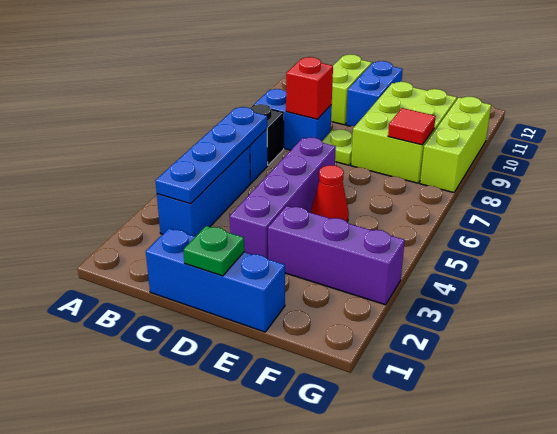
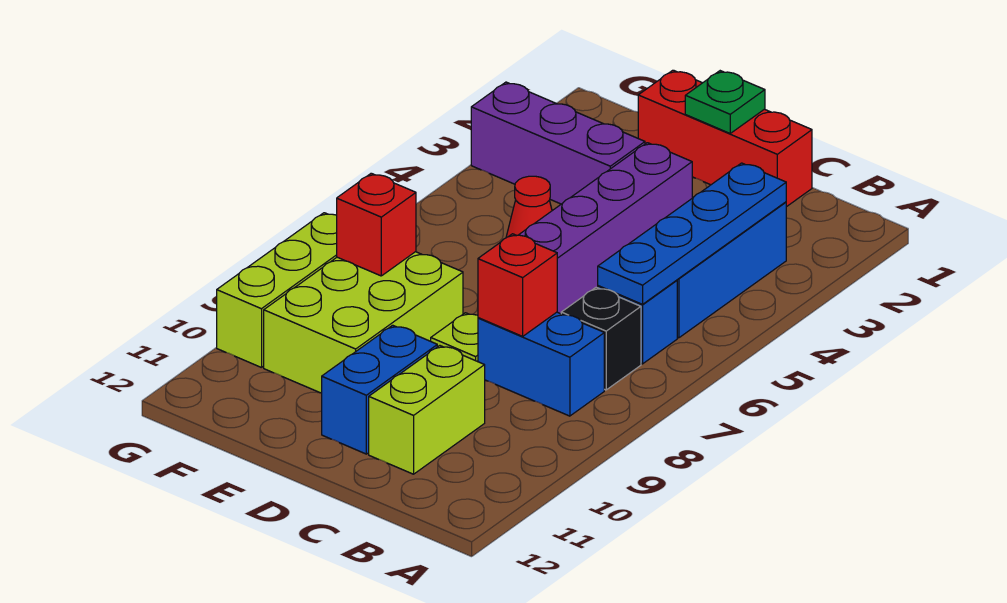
blue 1x3 brick [146,228,285,332] -> red 1x3 brick [638,70,812,207]
red 1x1 tile [388,108,436,145] -> red 1x1 brick [337,173,416,276]

